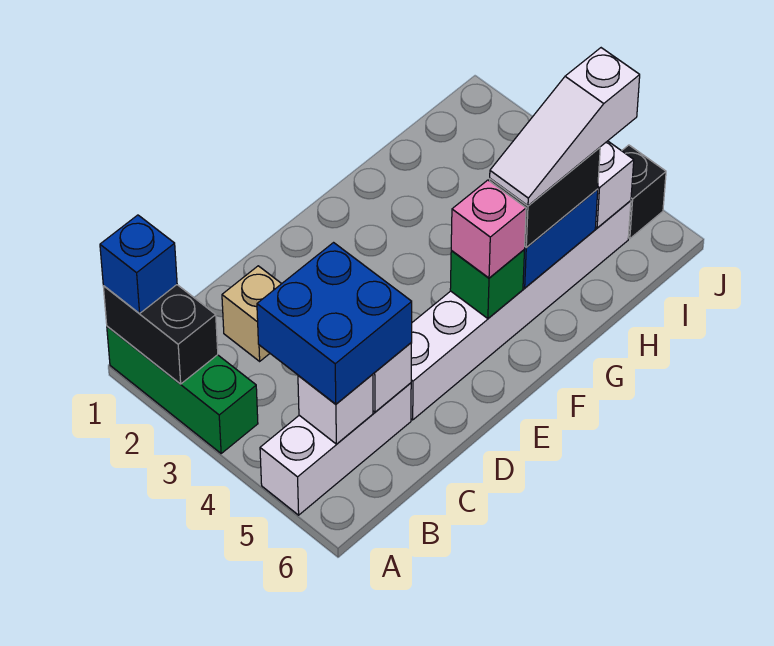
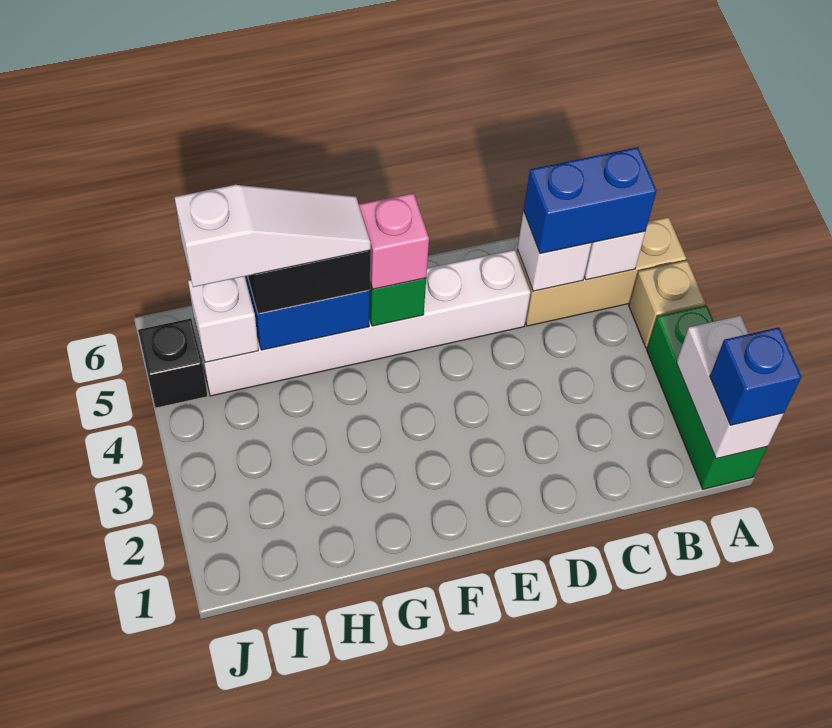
black 1x2 brick [103,285,218,384] -> white 1x2 brick [677,316,784,459]
white 1x3 brick [260,383,411,515] -> tan 1x3 brick [517,217,686,326]
blue 2x2 brick [257,243,412,404] -> blue 1x2 brick [524,147,657,254]
tan 1x1 brick [222,266,281,361] -> tan 1x1 brick moved to [629,261,706,348]

